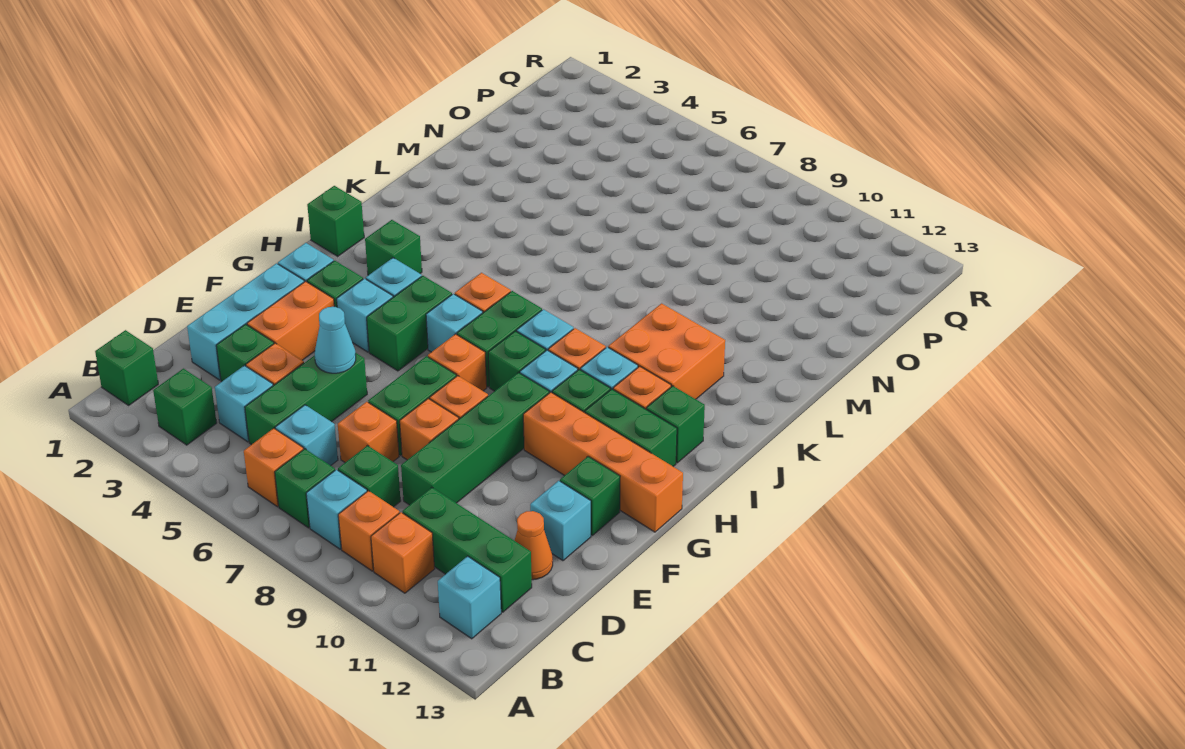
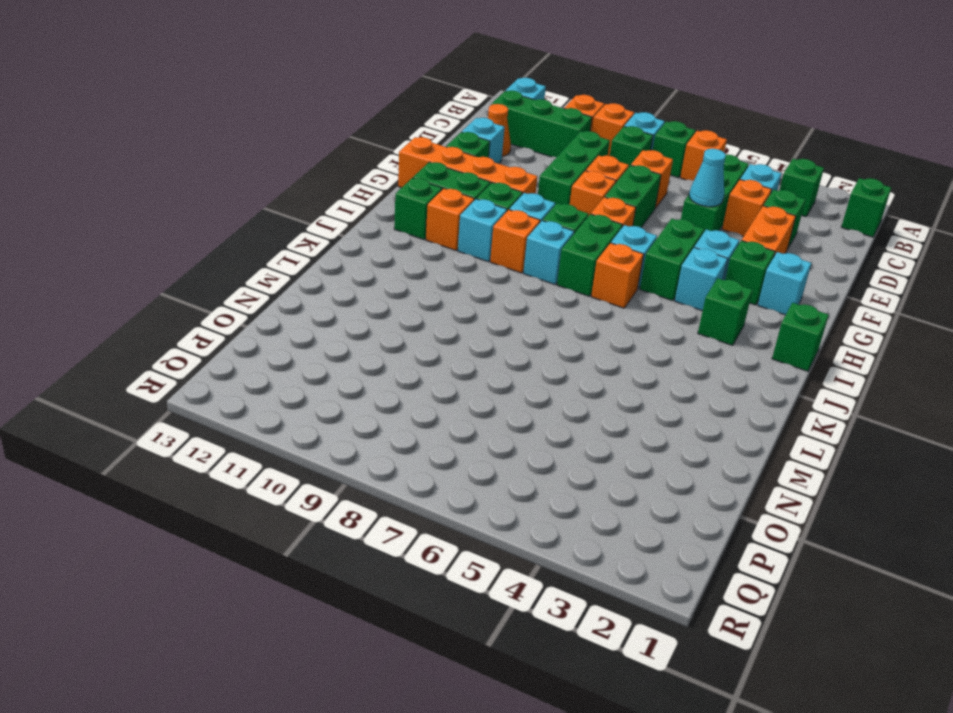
cyan 1x1 brick [275,405,338,466] -> none
cyan 1x3 brick [187,263,304,380] -> none
green 1x4 brick [401,372,549,505] -> green 1x3 brick [538,131,610,205]
orange 2x2 brick [608,303,725,399] -> none

